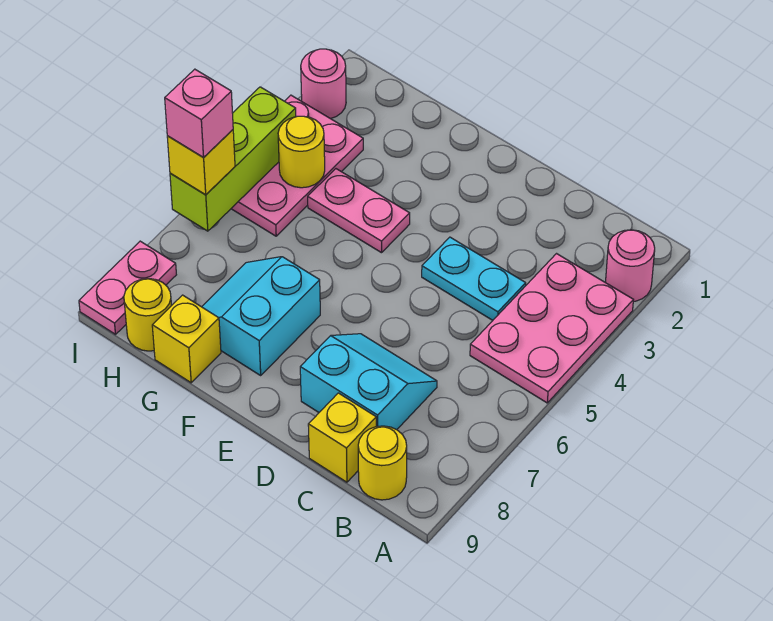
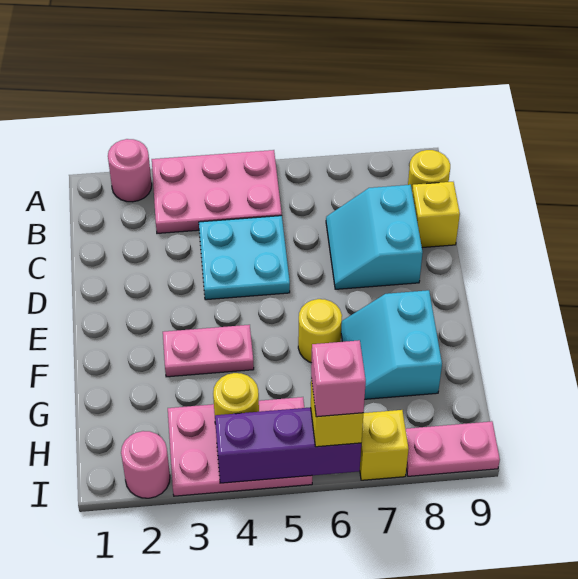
cyan 1x2 plate [422,237,526,320] -> cyan 2x2 plate [199,216,290,300]
pink 1x2 plate [308,169,410,253] -> pink 1x2 plate turned to [163,325,254,377]
cyan 2x2 slope [202,257,320,375] -> cyan 2x2 slope turned to [341,290,442,399]
yellow 1x1 brick [152,295,221,383] -> yellow 1x1 brick moved to [360,410,409,480]
yellow 1x1 round brick [124,279,172,351] -> yellow 1x1 round brick moved to [298,299,342,363]
lime 1x3 brick [170,87,296,231] -> purple 1x3 brick [215,407,361,483]

